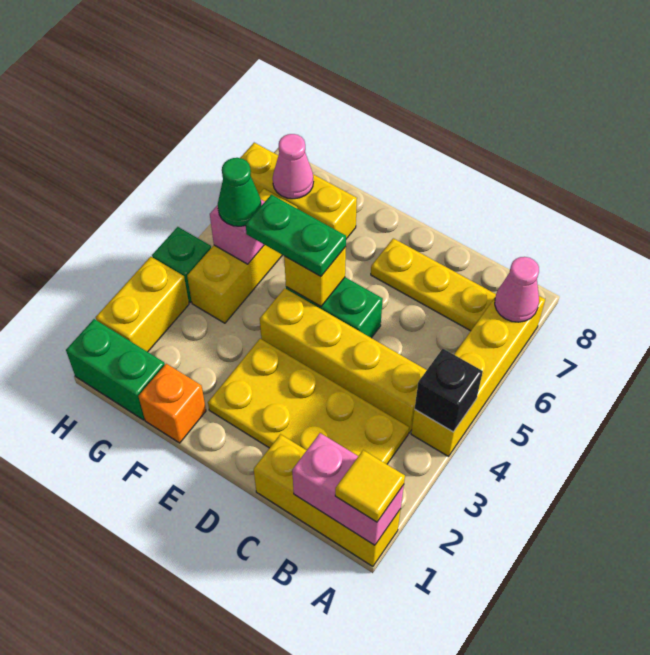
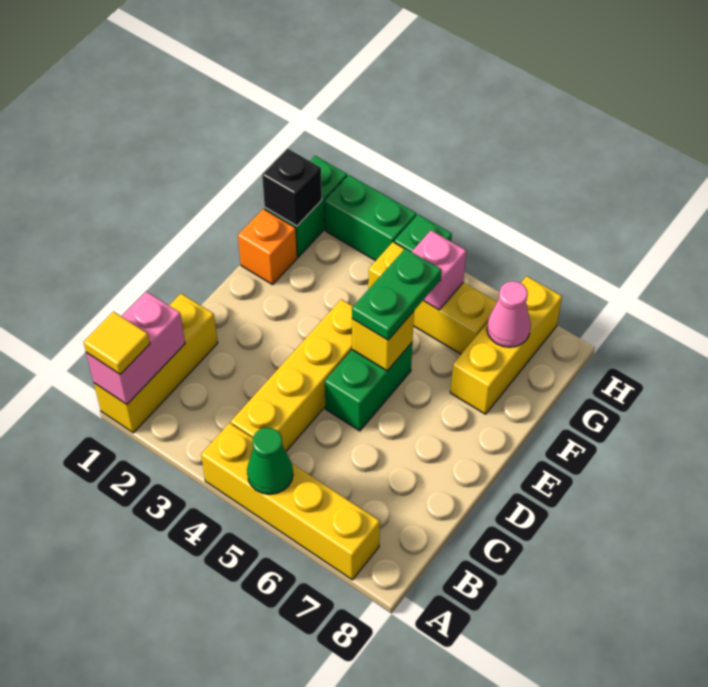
black 1x1 brick [415,349,483,432] -> black 1x1 brick moved to [262,149,322,226]
pink 1x1 cone [495,257,539,322] -> none
yellow 2x4 plate [208,339,409,464] -> none
yellow 1x3 plate [371,238,496,331] -> none
green 1x1 cone [218,158,261,226] -> green 1x1 cone moved to [247,428,293,494]
yellow 1x2 brick [96,257,189,352] -> green 1x2 brick [325,175,416,261]

